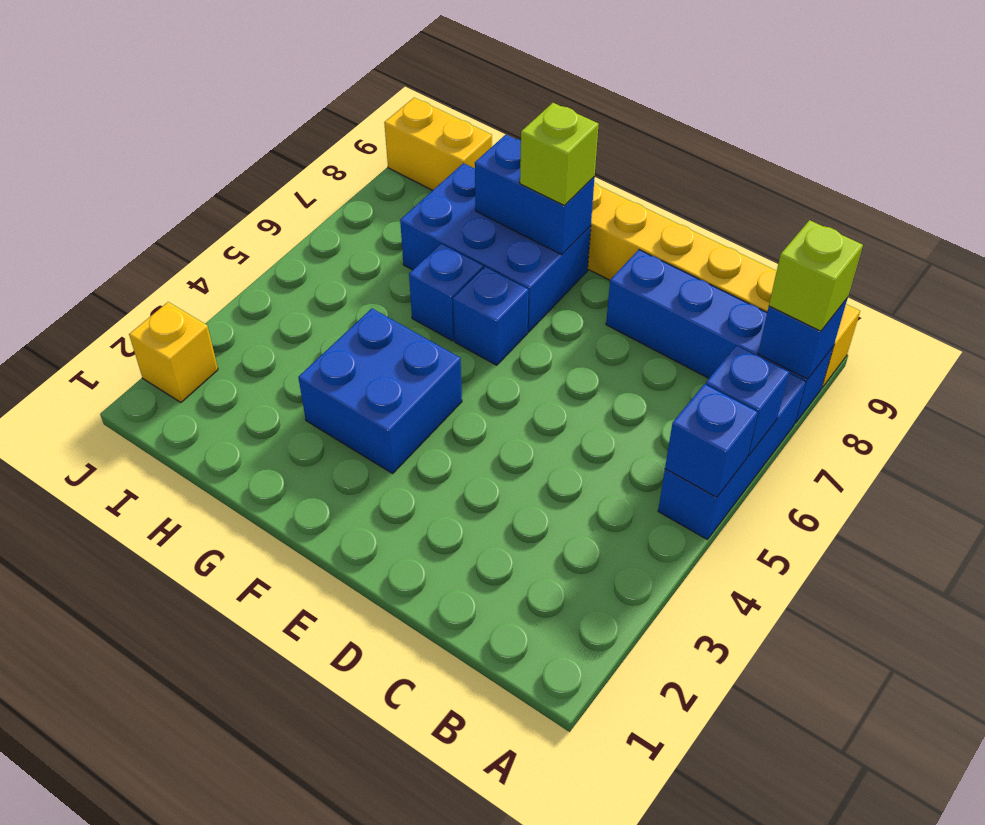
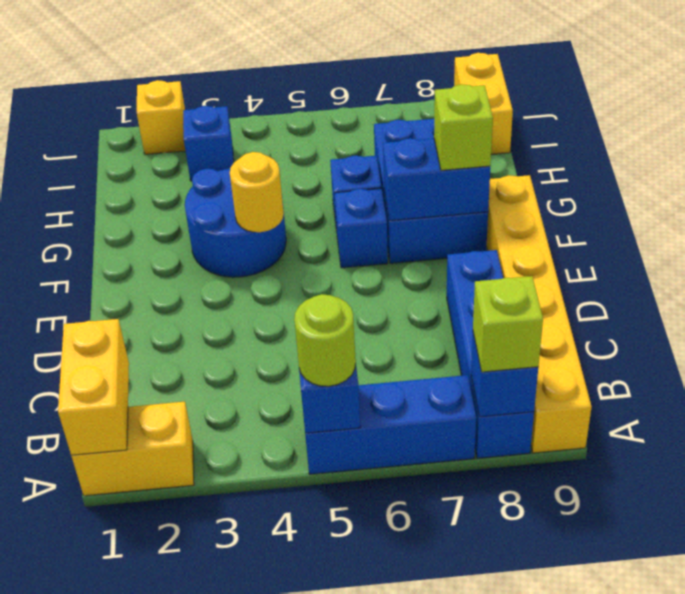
none -> yellow 1x2 brick [71,402,194,496]
none -> yellow 1x2 brick [58,319,129,456]
none -> lime 1x1 round brick [294,294,356,386]
blue 1x1 brick [706,345,789,456] -> blue 1x1 brick moved to [183,106,234,181]
blue 2x2 brick [298,309,462,473] -> blue 2x2 round brick [185,169,286,277]
none -> yellow 1x1 round brick [230,152,284,232]
blue 1x2 brick [475,135,595,255] -> blue 1x2 brick turned to [383,138,490,221]

